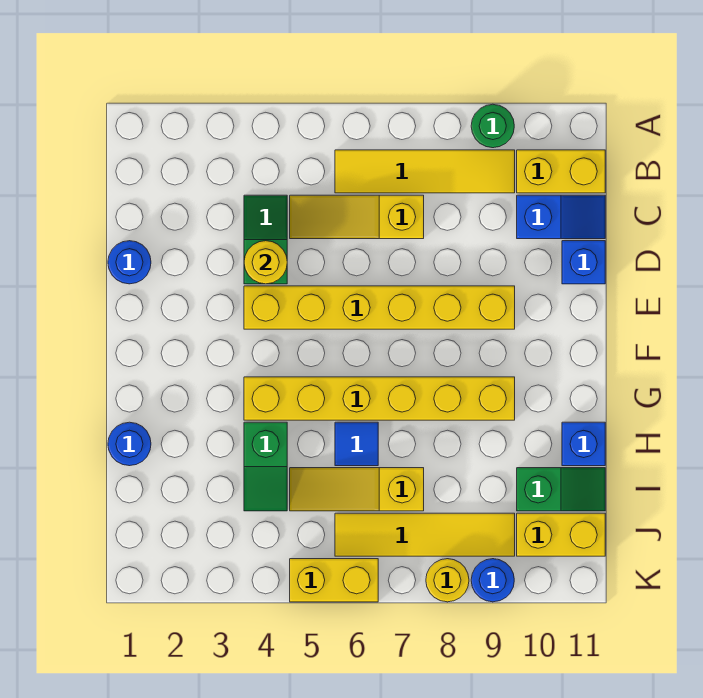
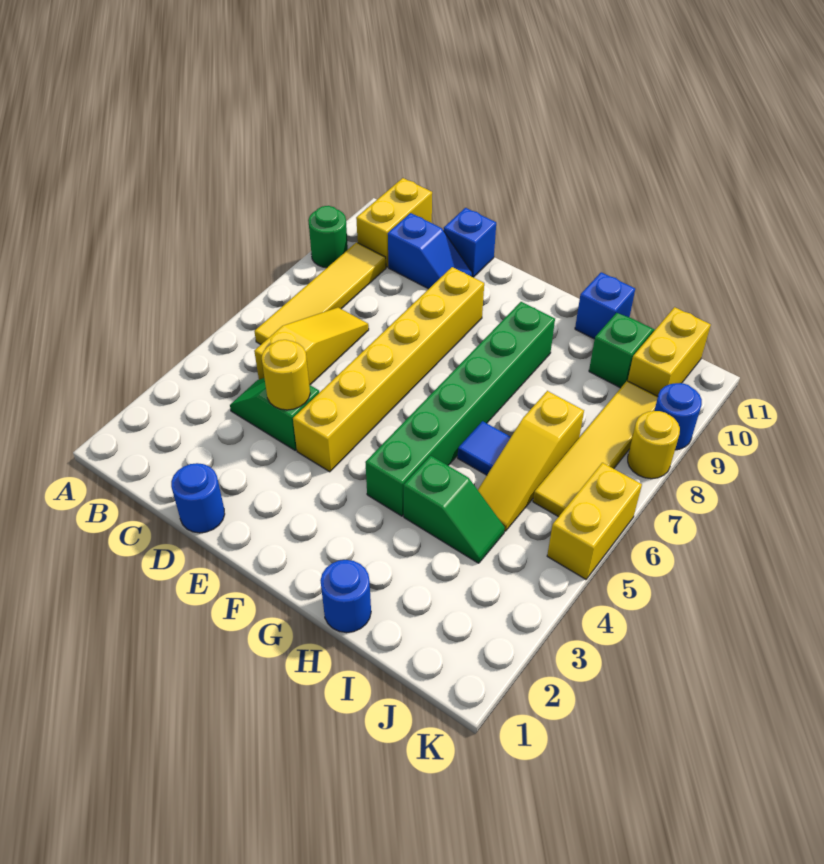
yellow 1x3 slope [290,195,424,239] -> yellow 1x3 slope turned to [254,307,369,385]
blue 1x2 slope [517,195,605,239] -> blue 1x2 slope turned to [388,213,472,289]
yellow 1x6 brick [244,377,515,420] -> green 1x6 brick [365,302,555,516]

